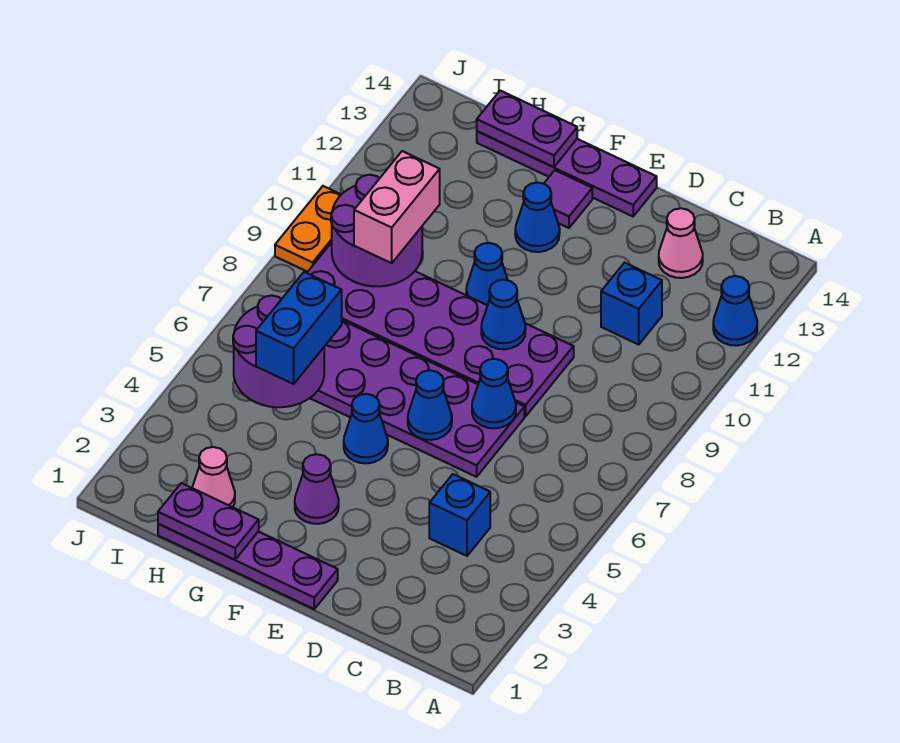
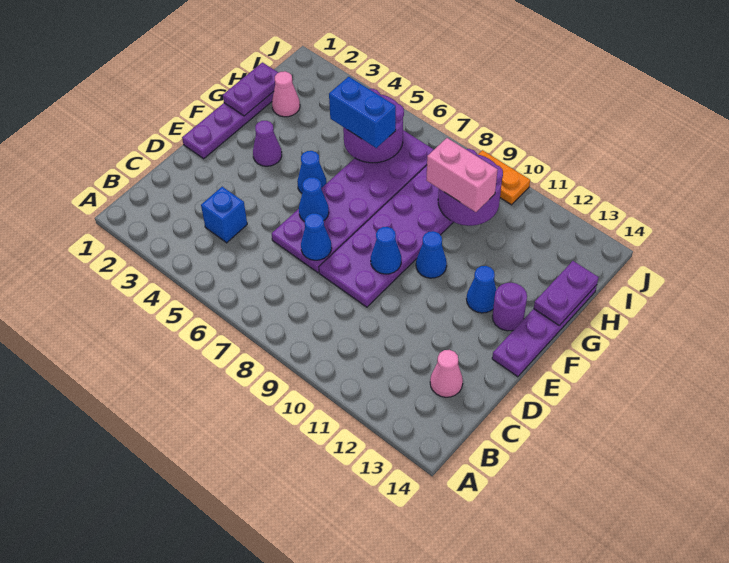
blue 1x1 cone [713,276,757,346] -> none
blue 1x1 brick [601,263,662,344] -> none
purple 1x1 tile [544,170,592,228] -> purple 1x1 round brick [492,283,527,331]

